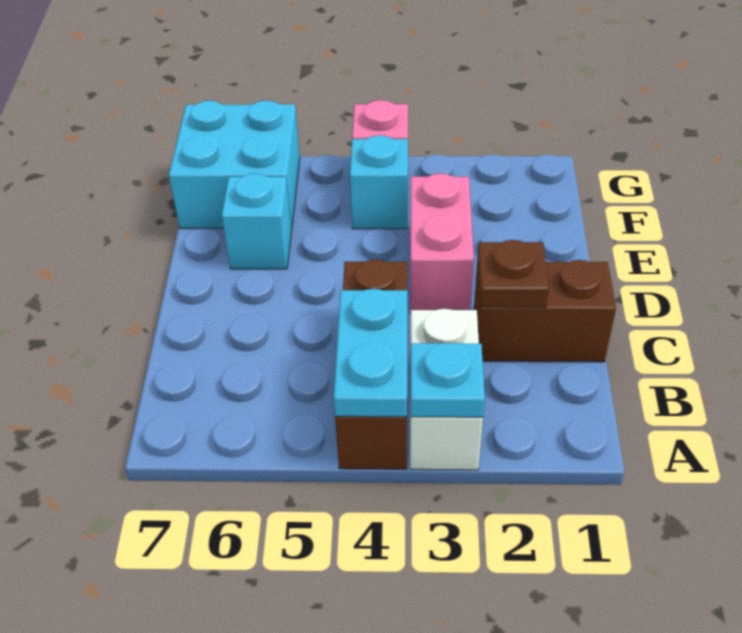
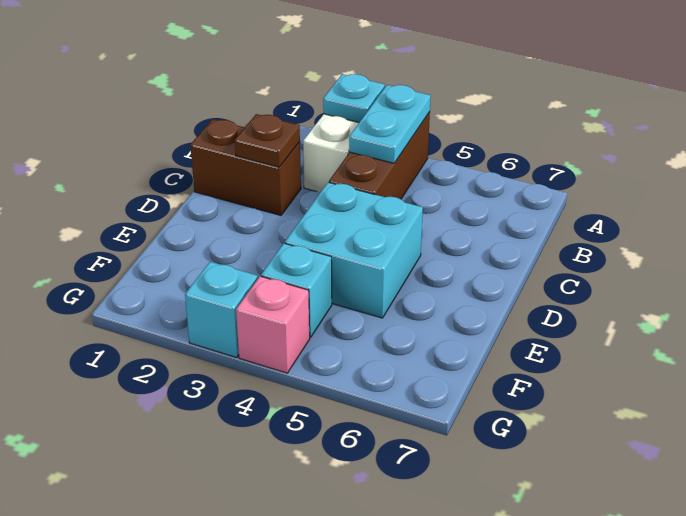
pink 1x2 brick [410,173,474,313] -> none
cyan 1x1 brick [222,174,292,269] -> cyan 1x1 brick moved to [185,262,258,358]
cyan 2x2 brick [169,100,300,229] -> cyan 2x2 brick moved to [285,182,423,318]

